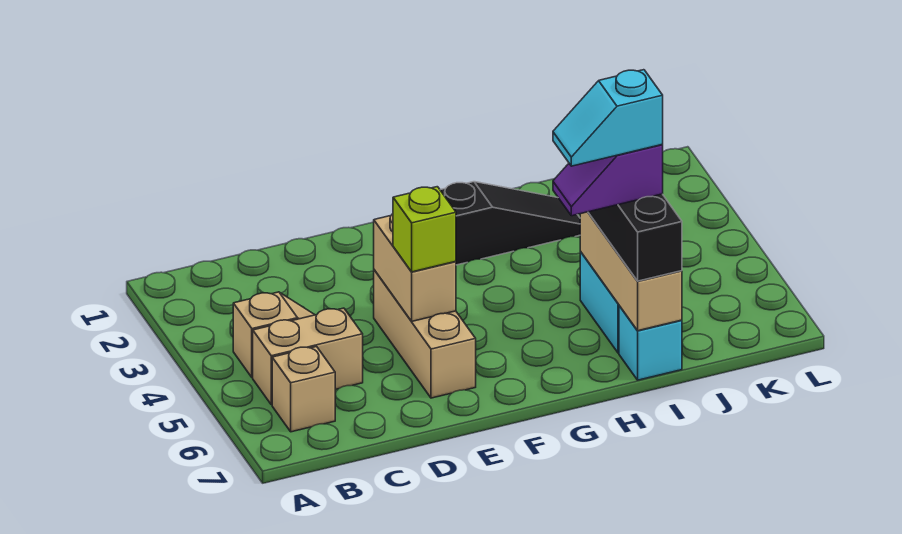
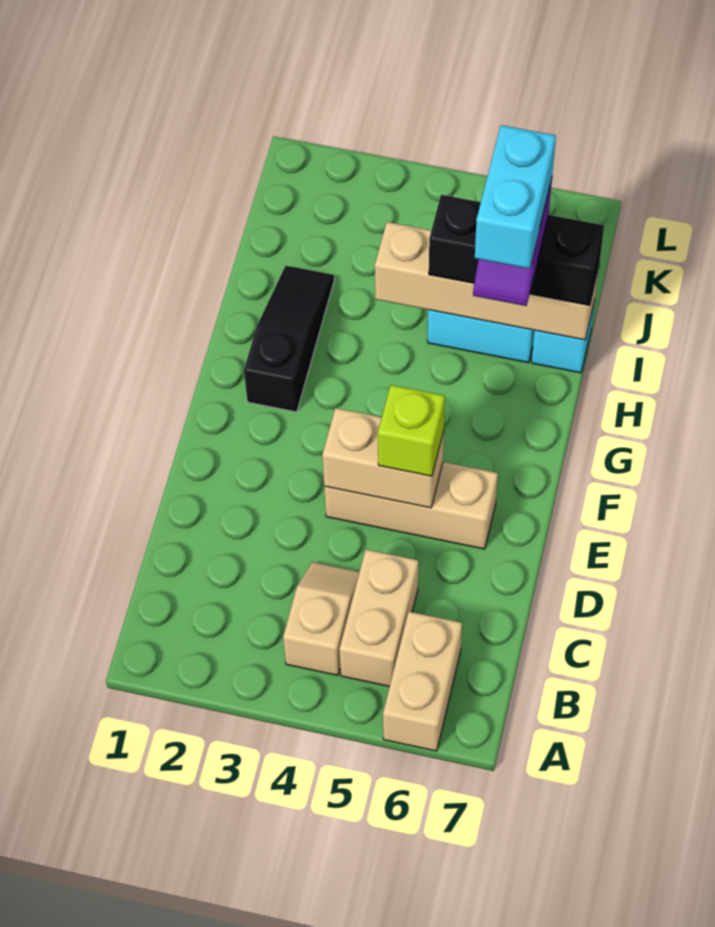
tan 1x1 brick [272,347,335,432] -> tan 1x2 brick [383,612,462,751]
cyan 1x2 slope [553,70,663,166] -> cyan 1x2 brick [475,125,556,269]
tan 1x3 brick [580,212,682,331] -> tan 1x4 brick [375,222,599,340]

